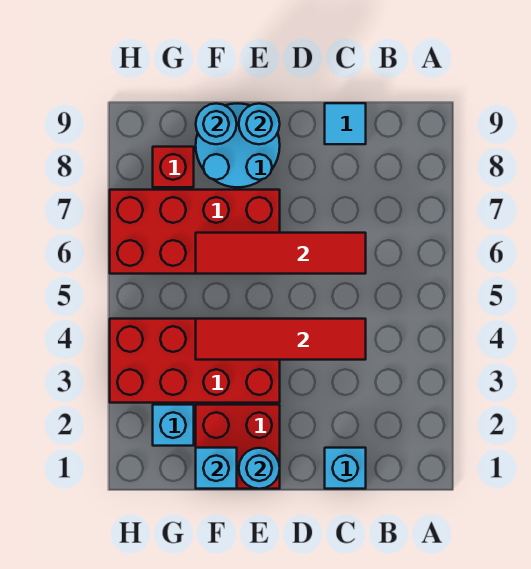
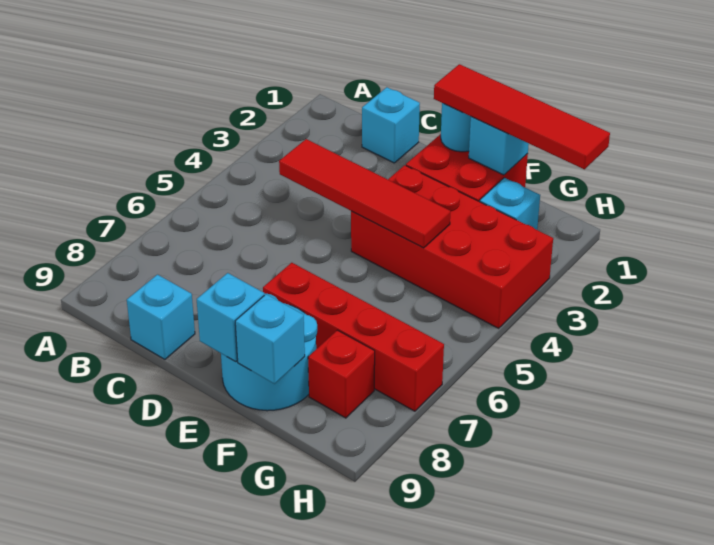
red 1x4 tile [196,233,366,274] -> red 1x4 tile moved to [434,64,610,169]
cyan 1x1 tile [325,103,366,144] -> cyan 1x1 brick [127,275,195,359]
red 2x4 brick [110,190,280,274] -> red 1x4 brick [263,263,444,411]
cyan 1x1 round brick [239,104,280,144] -> cyan 1x1 brick [197,273,264,362]
cyan 1x1 round brick [196,104,237,144] -> cyan 1x1 brick [235,294,305,384]

